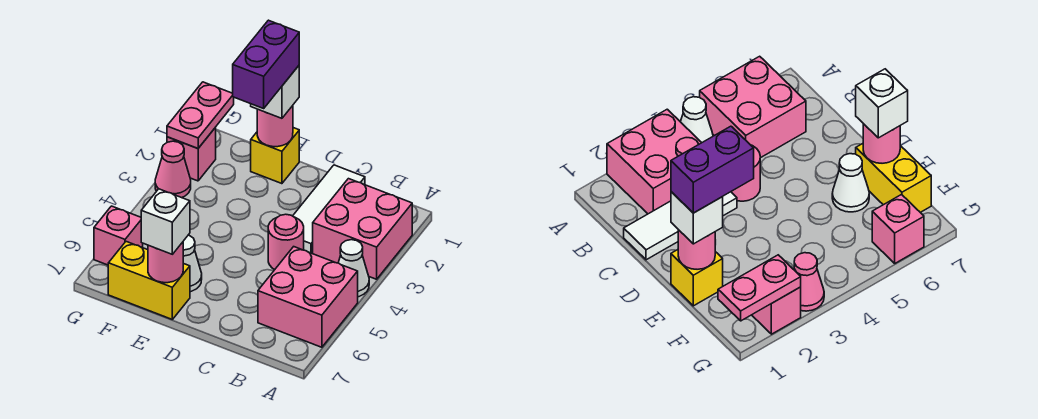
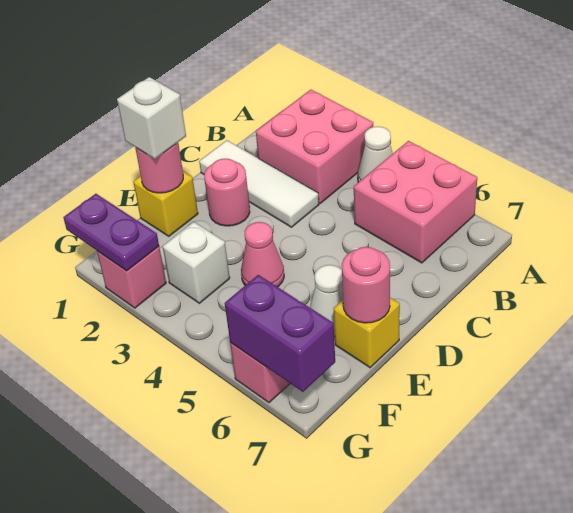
pink 1x1 round brick [268,214,304,269] -> pink 1x1 round brick moved to [204,158,250,226]
purple 1x2 brick [233,20,299,108] -> purple 1x2 brick moved to [225,275,335,392]
yellow 1x2 brick [108,242,190,319] -> yellow 1x1 brick [334,298,400,368]
white 1x1 brick [141,189,190,254] -> white 1x1 brick moved to [162,222,230,303]
pink 1x2 plate [167,82,234,148] -> purple 1x2 plate [63,194,159,271]
pink 1x1 cone [155,141,191,198] -> pink 1x1 cone moved to [241,222,284,287]

